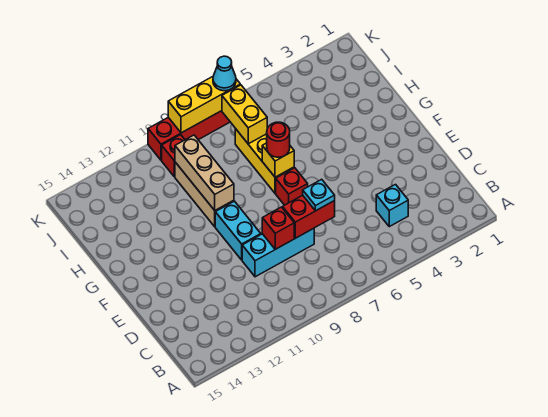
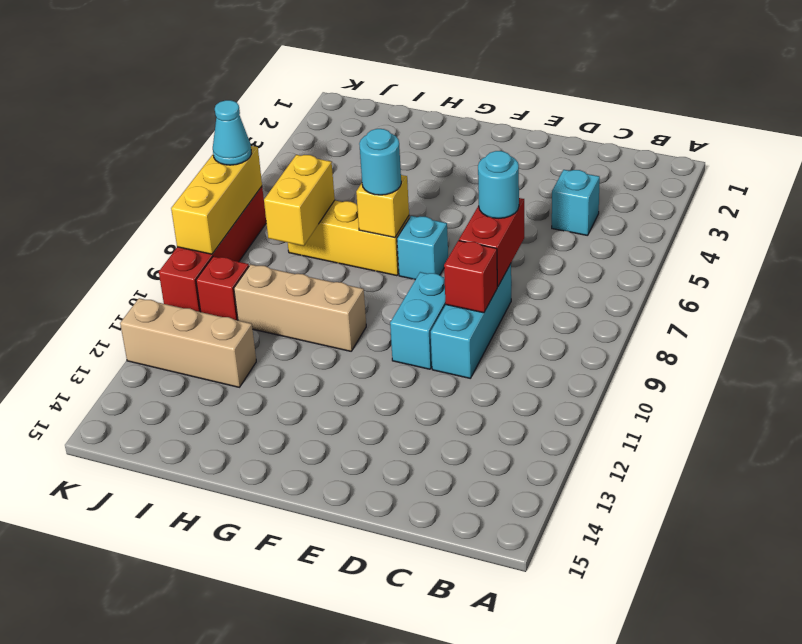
cyan 1x1 plate [303,179,335,211] -> cyan 1x1 round brick [478,151,519,218]
cyan 1x2 brick [215,201,261,260] -> cyan 1x2 brick turned to [390,272,446,369]
red 1x1 brick [276,168,308,205] -> cyan 1x1 brick [397,216,448,279]
red 1x1 round brick [267,122,290,157] -> cyan 1x1 round brick [359,129,401,195]
tan 1x3 brick [175,135,234,210] -> tan 1x3 brick moved to [120,298,256,387]
yellow 1x2 brick [222,85,267,144] -> yellow 1x2 brick turned to [264,155,335,246]

